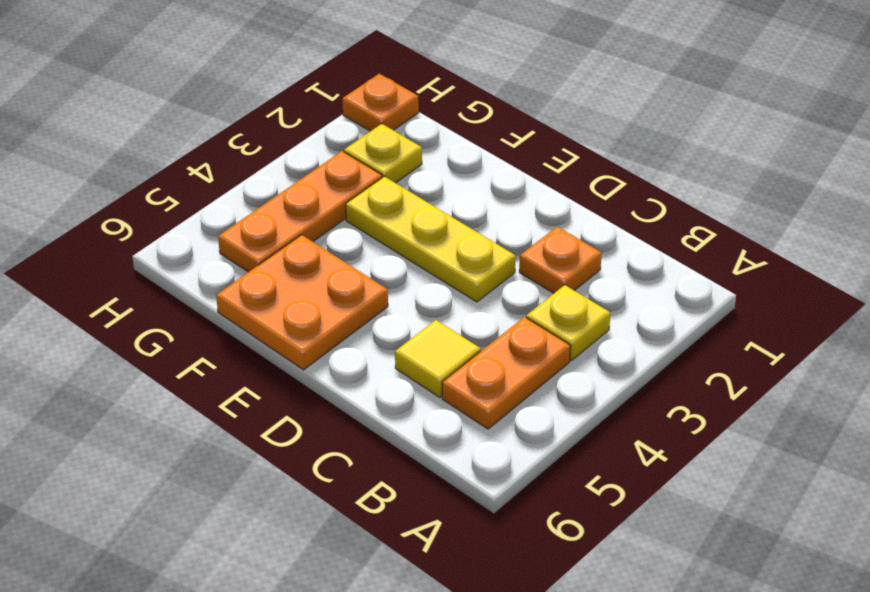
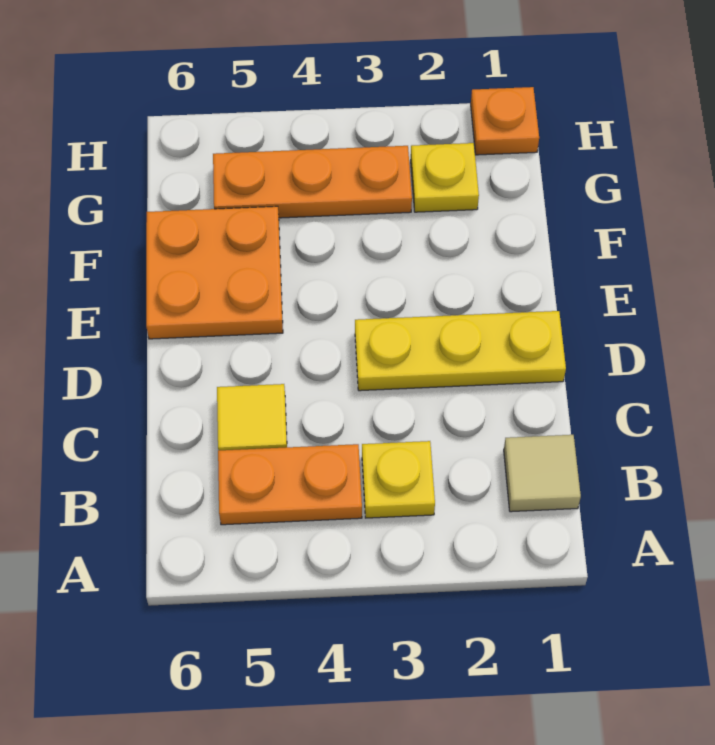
none -> tan 1x1 tile [504,435,581,512]
orange 1x1 plate [519,227,602,293] -> none
yellow 1x3 plate [346,176,516,302] -> yellow 1x3 plate turned to [355,311,566,391]

